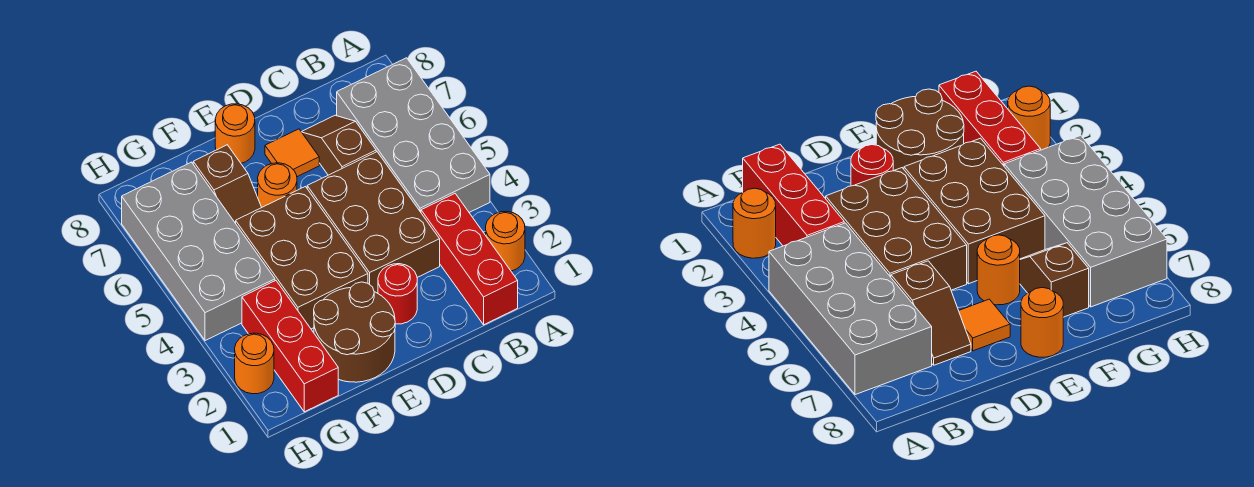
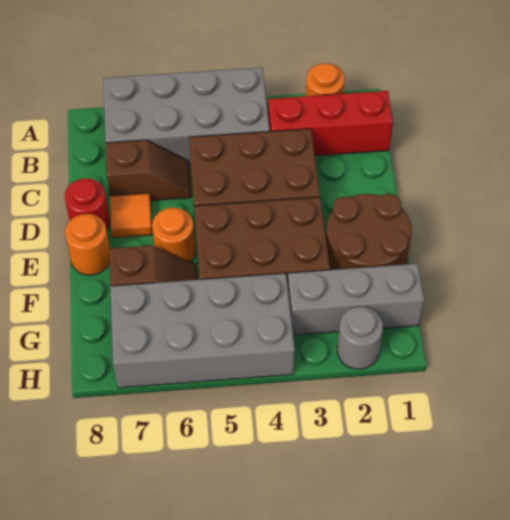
brown 1x2 slope [302,115,376,175] -> brown 1x2 slope turned to [106,140,191,201]
red 1x1 round brick [378,264,417,324] -> red 1x1 round brick moved to [64,178,110,230]
red 1x3 brick [242,281,338,412] -> grey 1x3 brick [288,264,424,335]
orange 1x1 round brick [235,333,274,394] -> grey 1x1 round brick [337,307,383,369]

